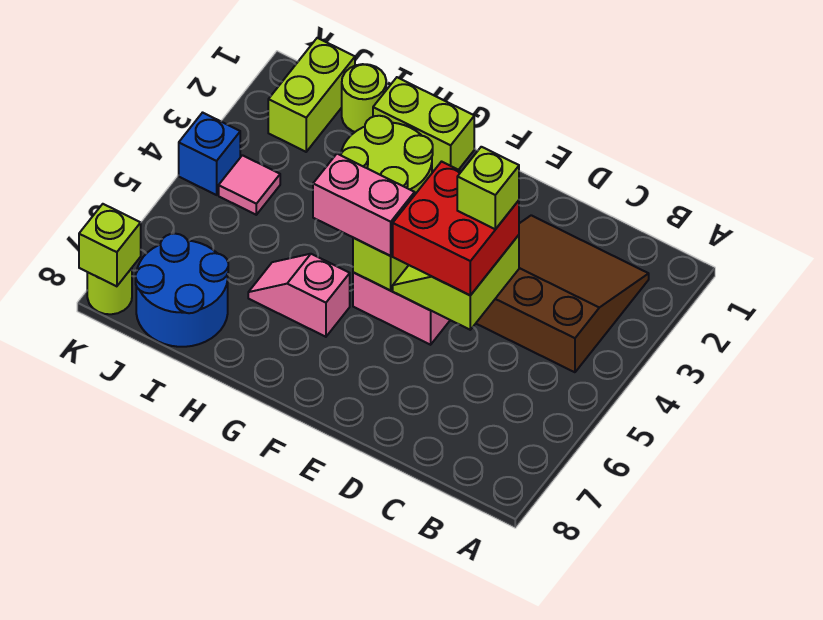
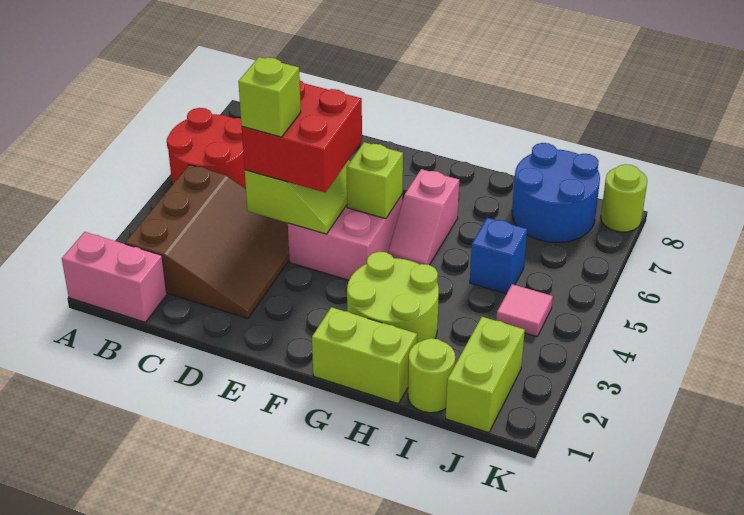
none -> red 2x2 round brick [167,108,246,188]
brown 3x3 slope [476,215,649,372] -> brown 3x3 slope turned to [125,165,289,319]
pink 1x2 brick [313,154,415,256] -> pink 1x2 brick moved to [62,232,167,322]
pink 1x2 slope [248,254,350,337] -> pink 1x2 slope turned to [388,169,459,265]
blue 1x1 brick [179,113,240,195] -> blue 1x1 brick moved to [470,218,527,294]
lime 1x1 brick [79,204,141,286] -> none

